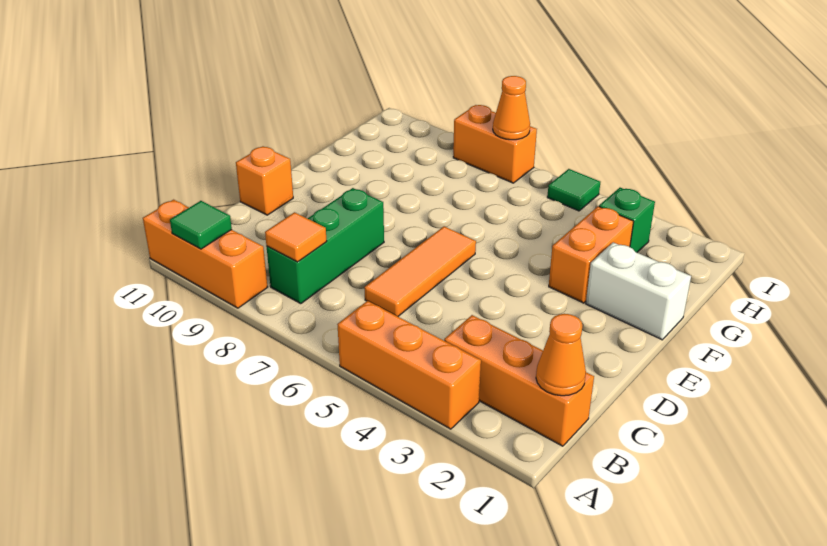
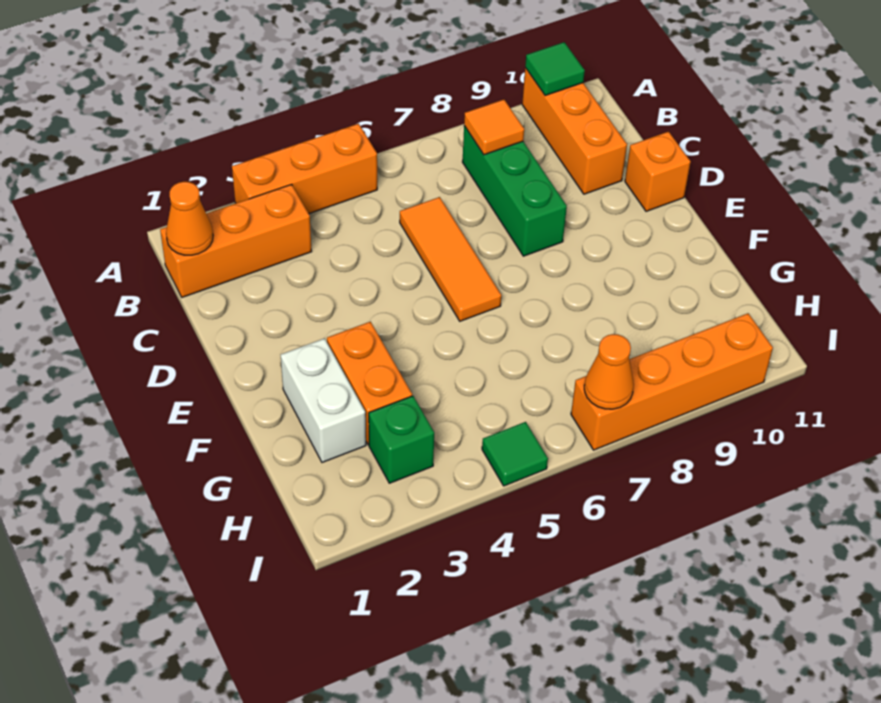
orange 1x3 brick [143,200,267,308] -> orange 1x3 brick turned to [522,68,627,194]
white 1x2 brick [586,242,691,340] -> white 1x2 brick turned to [281,338,366,462]
orange 1x2 brick [453,105,537,183] -> orange 1x4 brick [571,313,773,450]

